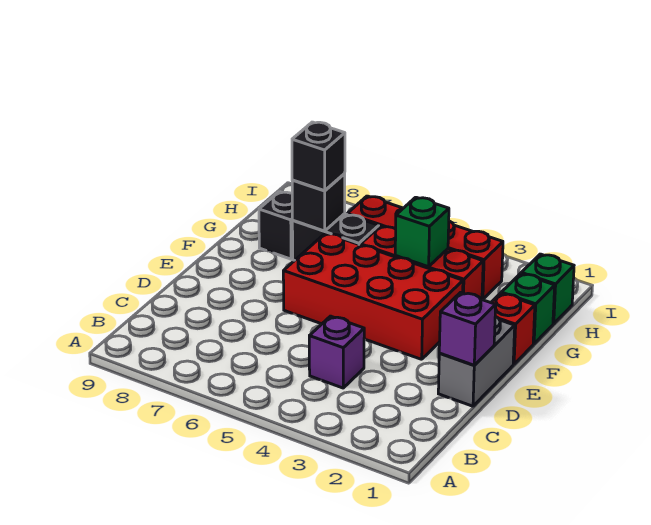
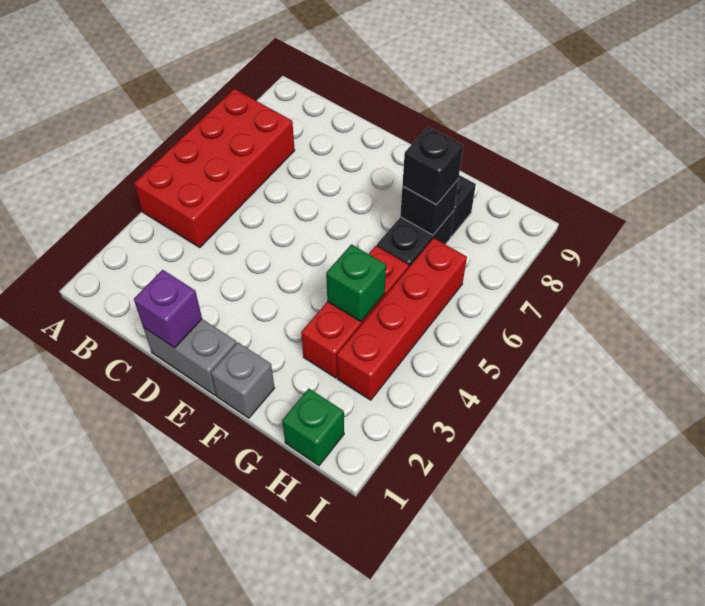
purple 1x1 brick [309,316,364,388] -> none
red 2x4 brick [283,233,463,359] -> red 2x4 brick moved to [134,89,295,247]
red 1x1 brick [491,293,535,364] -> grey 1x1 brick [211,343,274,418]
green 1x1 brick [501,274,555,344] -> none

